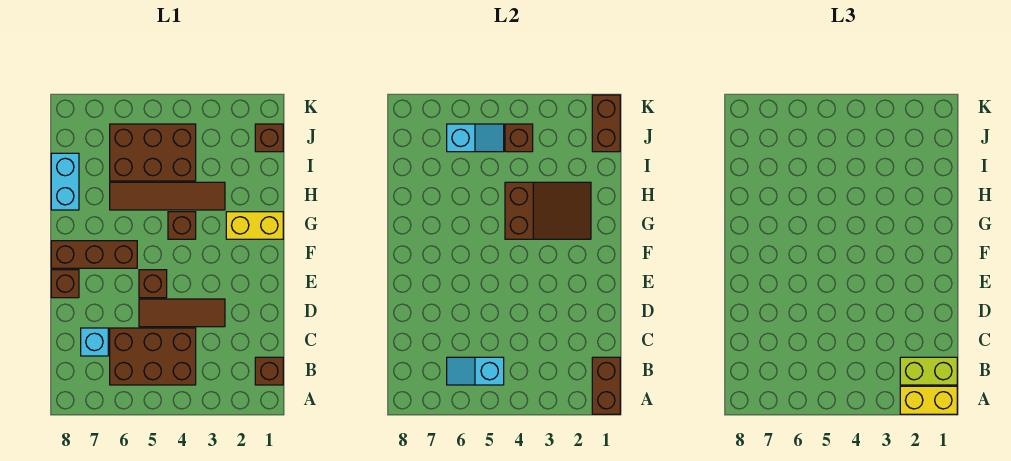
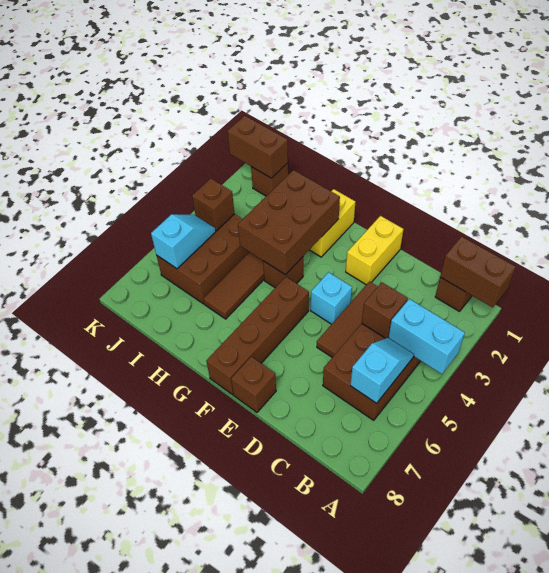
yellow 1x2 brick [900,386,957,414] -> yellow 1x2 brick moved to [346,216,404,285]
lime 1x2 brick [900,357,957,385] -> none
cyan 1x2 slope [447,357,504,385] -> cyan 1x2 slope turned to [350,338,414,403]
cyan 1x1 brick [81,328,108,356] -> cyan 1x1 brick moved to [311,272,352,324]
brown 1x1 brick [139,270,167,298] -> brown 1x1 brick moved to [362,282,408,338]
brown 1x3 brick [51,241,137,268] -> brown 1x4 brick [206,277,309,395]
brown 2x3 slope [505,182,591,239] -> brown 2x3 brick [238,170,340,275]
cyan 1x2 brick [51,153,79,210] -> cyan 1x2 brick moved to [388,299,465,374]

